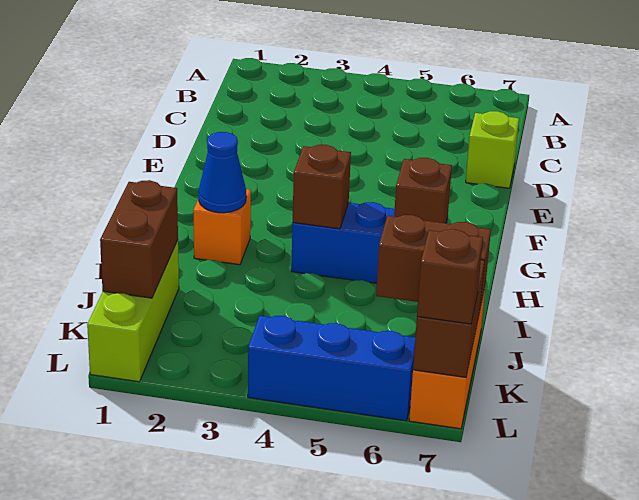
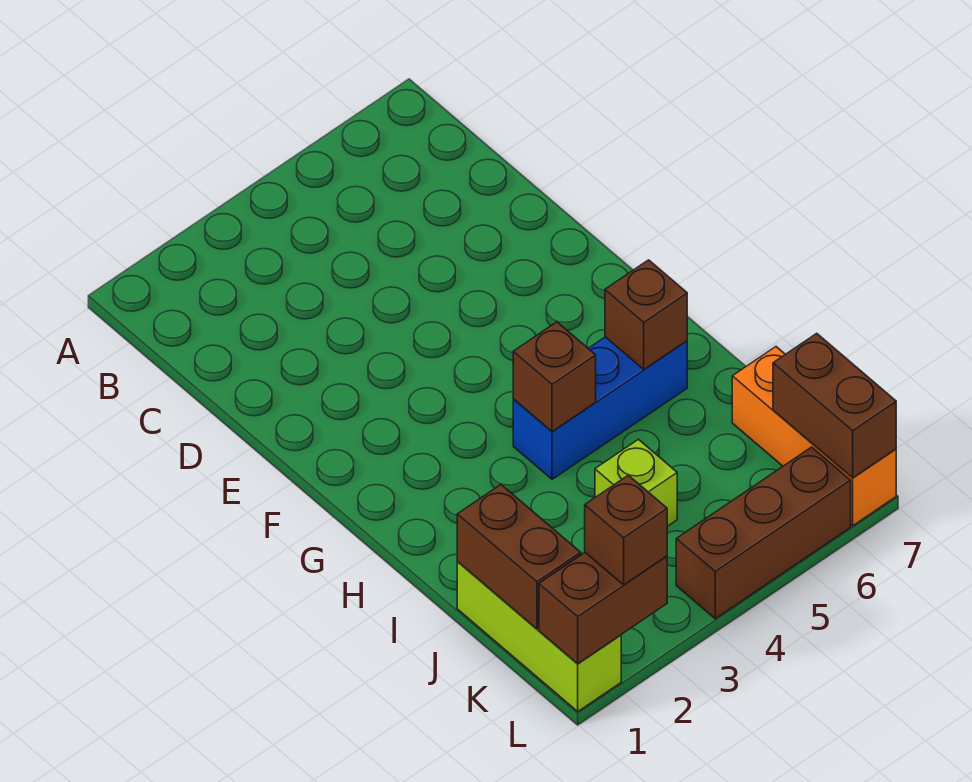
lime 1x1 brick [466,111,519,188] -> lime 1x1 brick moved to [595,439,677,526]
orange 1x1 brick [193,189,251,265] -> none
blue 1x1 cone [199,132,246,213] -> none
brown 1x2 brick [376,215,491,307] -> brown 1x2 brick moved to [539,553,667,664]
blue 1x3 brick [248,316,415,421] -> brown 1x3 brick [676,447,851,619]
brown 1x1 brick [417,229,483,324] -> brown 1x1 brick moved to [585,475,667,585]

